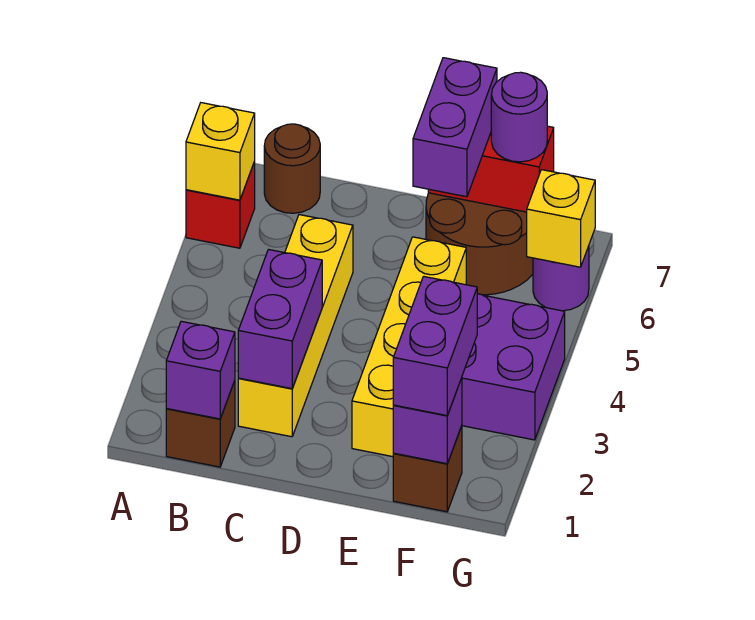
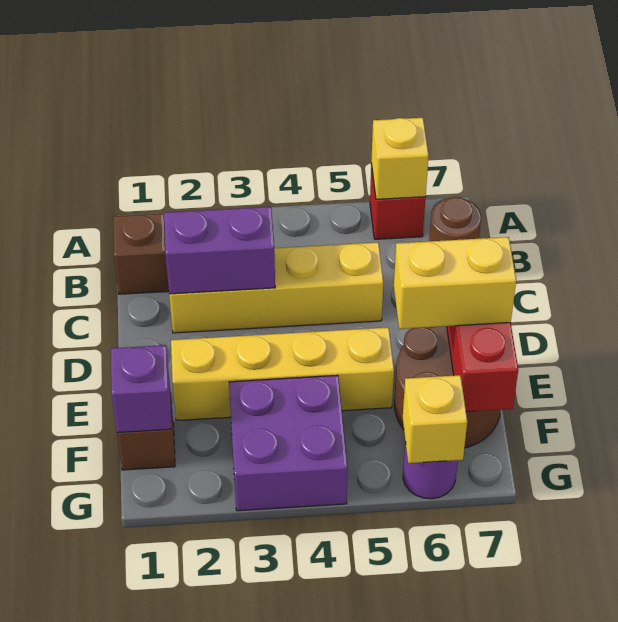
purple 1x1 brick [166,321,235,419] -> none
purple 1x2 brick [413,58,497,197] -> yellow 1x2 brick [394,237,516,329]
purple 1x2 brick [393,276,477,416] -> none
purple 1x1 round brick [491,72,547,162] -> none

